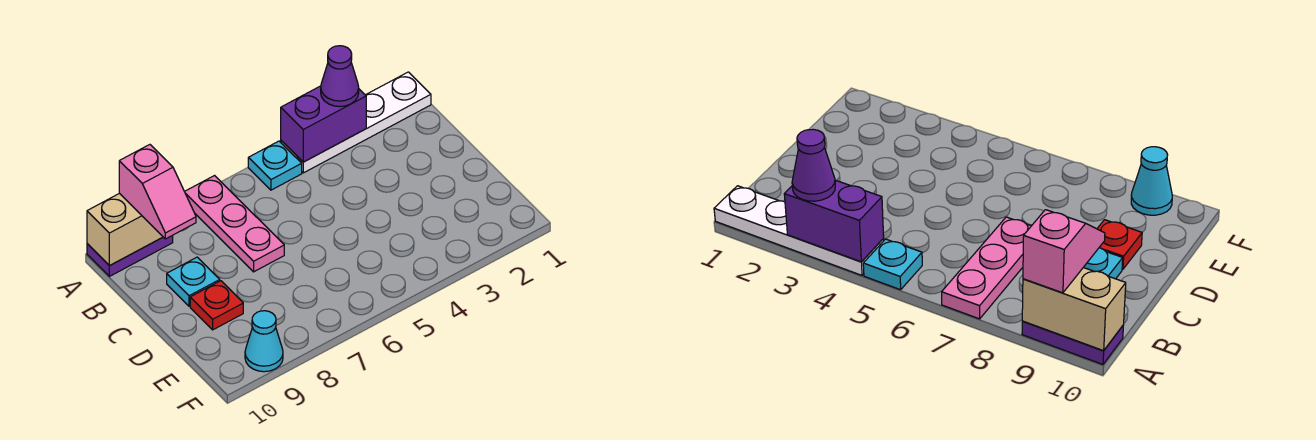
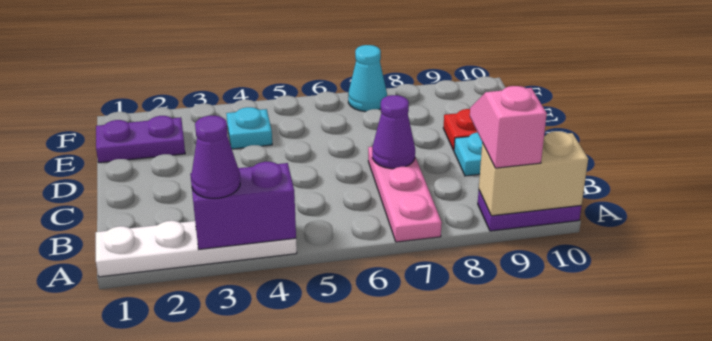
cyan 1x1 plate [248,141,302,190] -> cyan 1x1 plate moved to [226,107,272,149]
none -> purple 1x1 cone [372,95,415,169]
none -> purple 1x2 plate [96,116,185,163]
cyan 1x1 cone [245,311,283,372] -> cyan 1x1 cone moved to [348,45,387,112]

